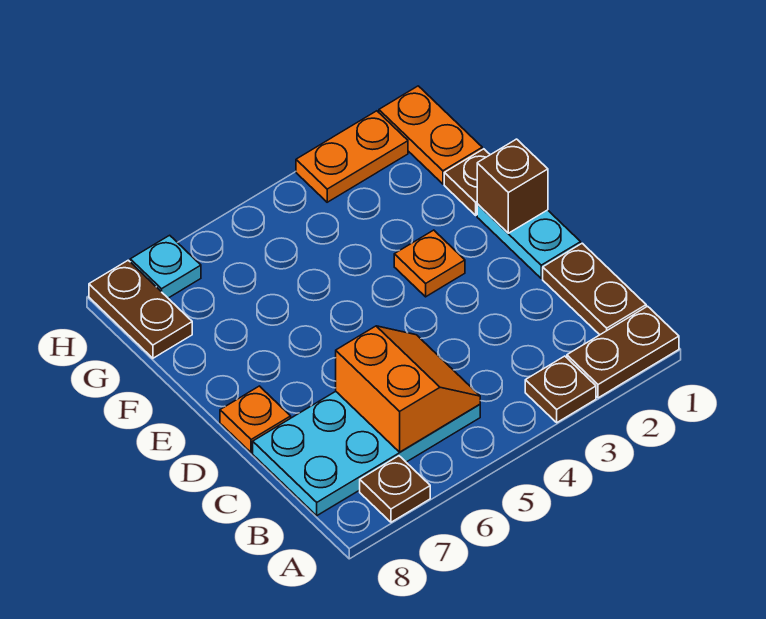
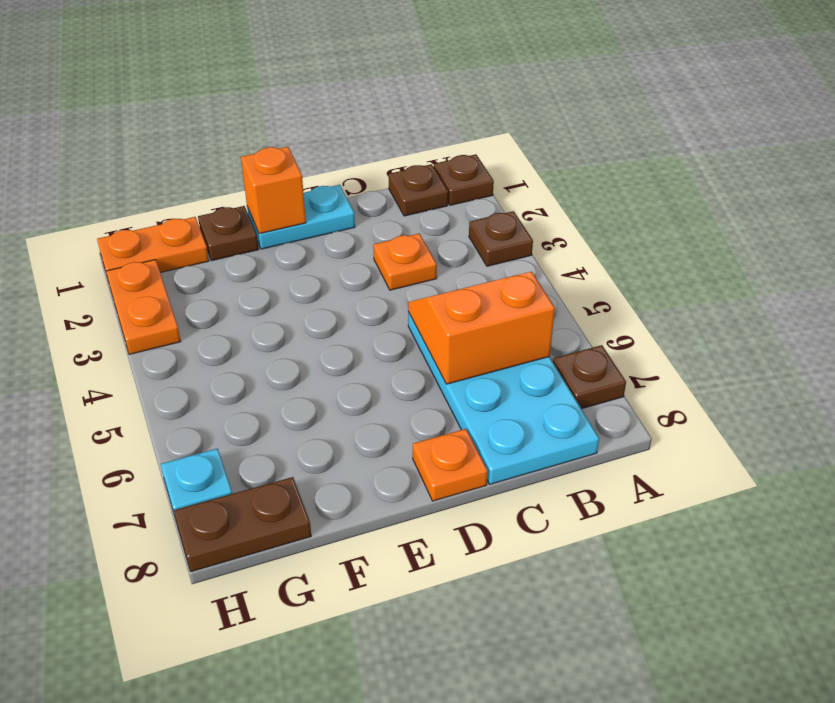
brown 1x2 plate [567,306,679,398] -> brown 1x1 plate [434,154,494,205]
brown 1x2 plate [543,243,646,335] -> brown 1x1 plate [388,164,448,216]
brown 1x1 brick [477,139,548,233] -> orange 1x1 brick [241,147,306,234]
orange 1x1 plate [394,230,465,297] -> orange 1x1 plate moved to [373,234,437,290]

